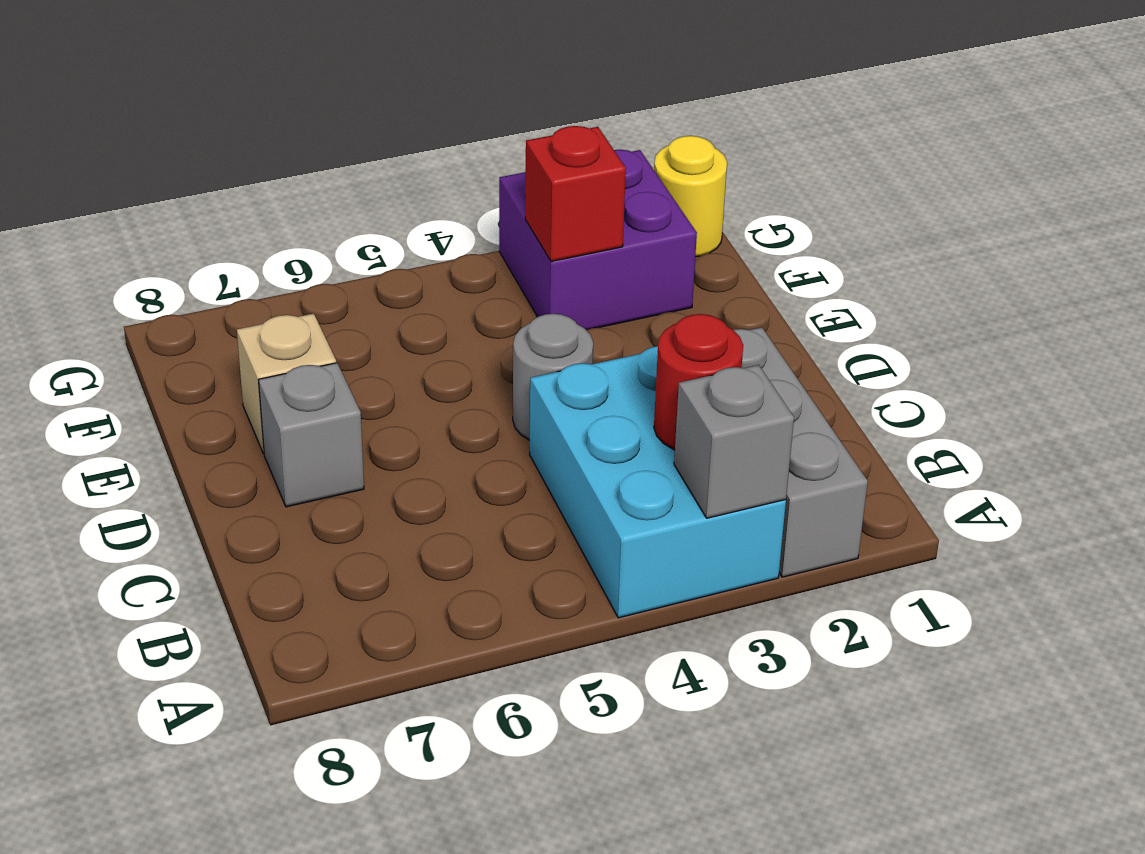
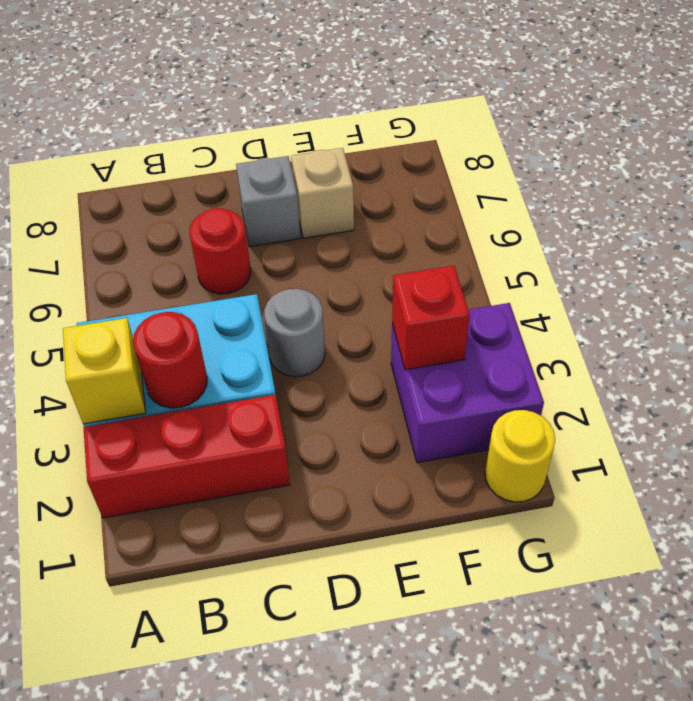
grey 1x3 brick [734,327,868,577] -> red 1x3 brick [83,395,290,518]
grey 1x1 brick [674,365,794,518] -> yellow 1x1 brick [63,318,146,424]
none -> red 1x1 round brick [189,208,251,294]

